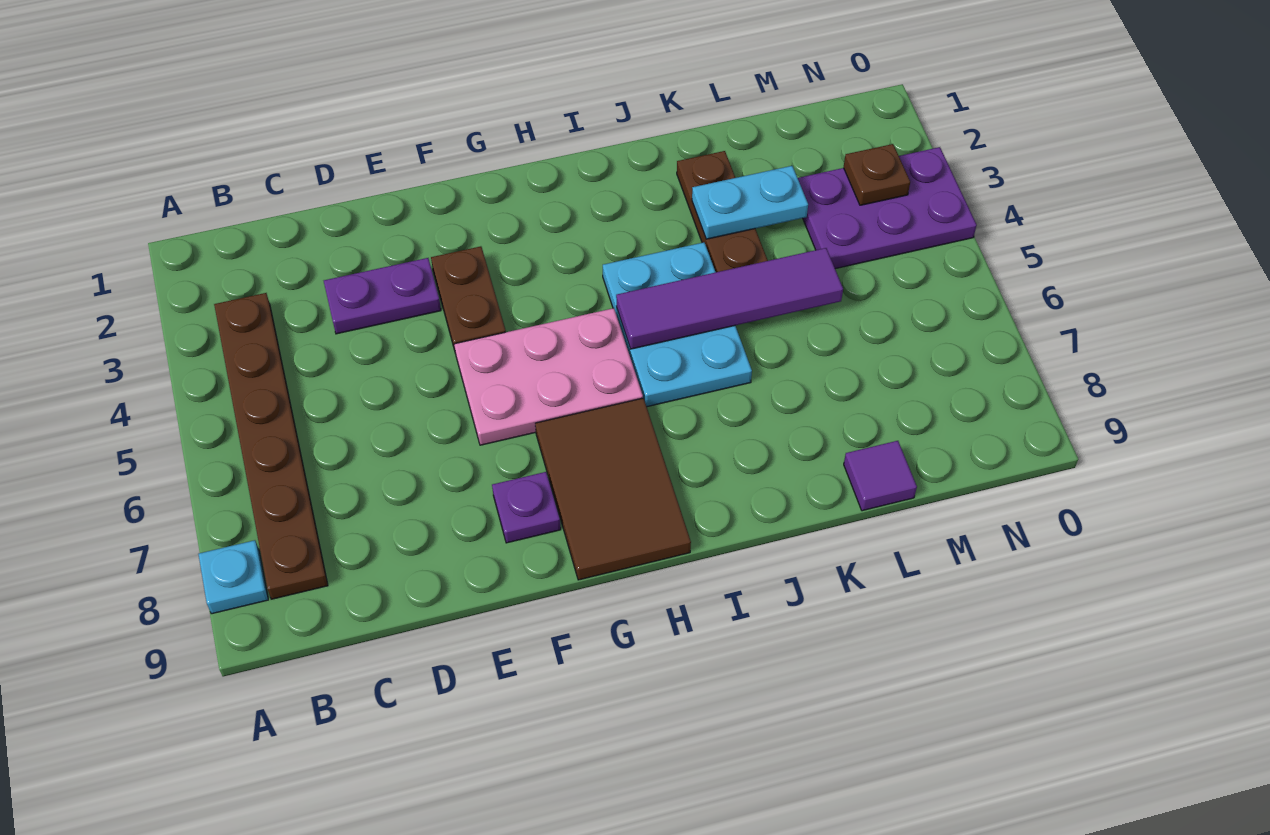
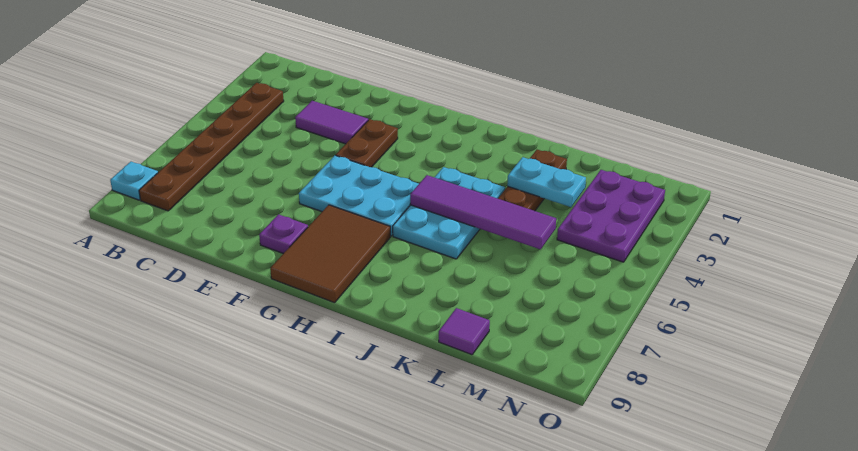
purple 1x2 plate [324,258,441,334] -> purple 1x2 tile [295,101,368,144]
pink 2x3 plate [454,308,643,445] -> cyan 2x3 plate [299,155,419,236]
purple 2x3 plate [798,147,977,269] -> purple 2x3 plate turned to [557,170,665,262]
brown 1x1 plate [844,144,910,205] -> none

